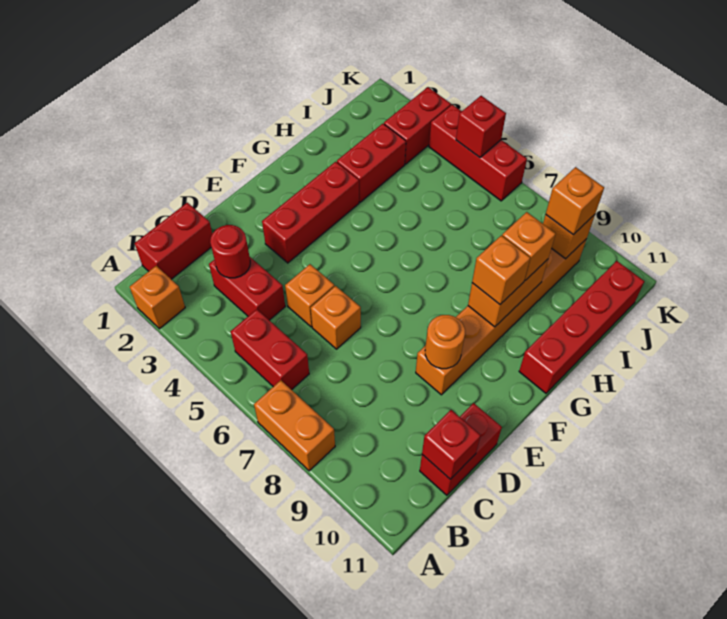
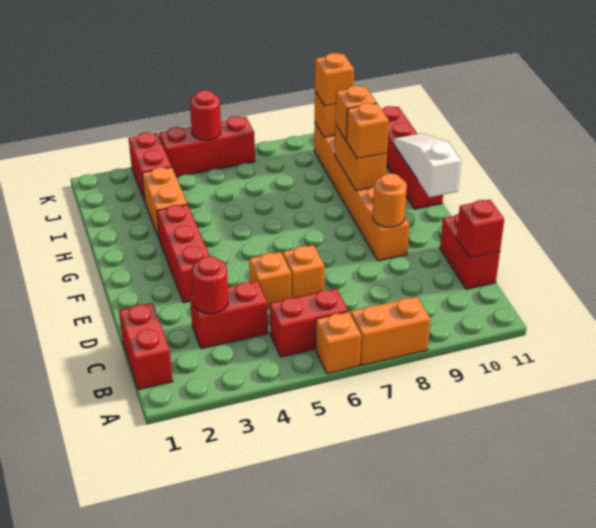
orange 1x1 brick [130,266,185,329] -> orange 1x1 brick moved to [316,312,361,374]
none -> white 1x3 slope [394,133,461,197]
red 1x2 brick [337,124,406,202] -> orange 1x2 brick [142,167,187,238]
red 1x1 brick [456,96,506,157] -> red 1x1 round brick [190,90,221,140]

